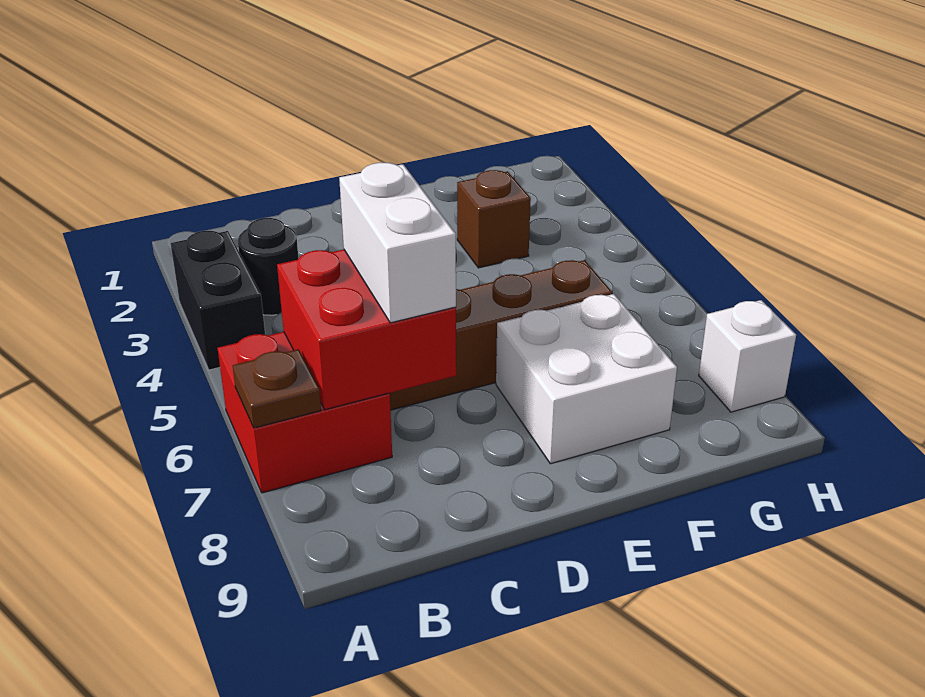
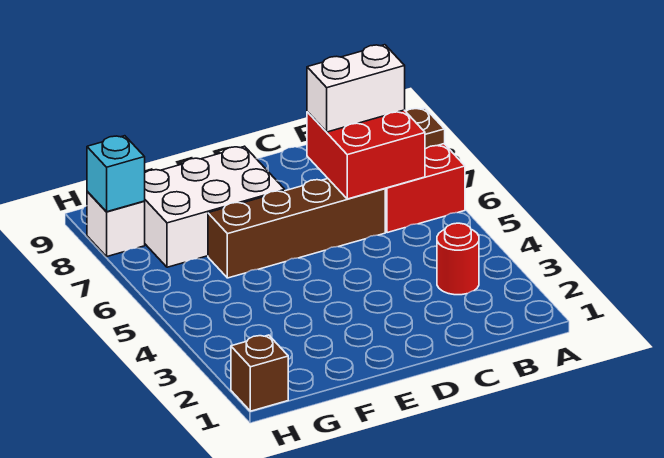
black 1x2 brick [171,231,265,370] -> none
black 1x1 round brick [238,218,298,315] -> red 1x1 round brick [437,223,479,295]
white 1x2 brick [339,163,456,323] -> white 1x2 brick turned to [307,45,405,132]
white 2x2 brick [496,294,677,464] -> white 2x3 brick [144,146,285,267]
brown 1x1 brick [457,170,531,268] -> brown 1x1 brick moved to [231,335,288,411]
none -> cyan 1x1 brick [87,136,145,212]

